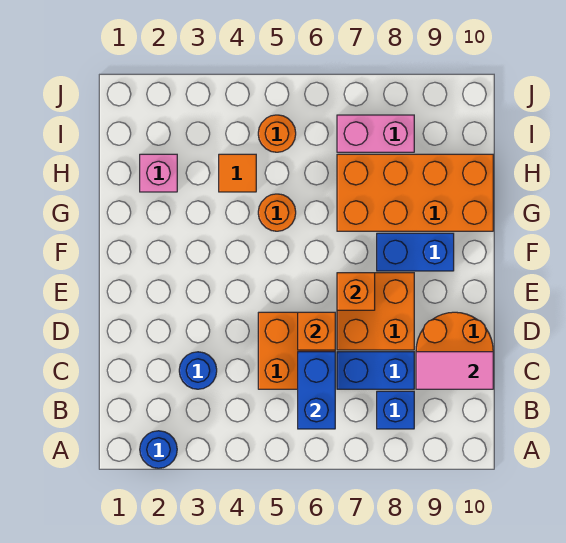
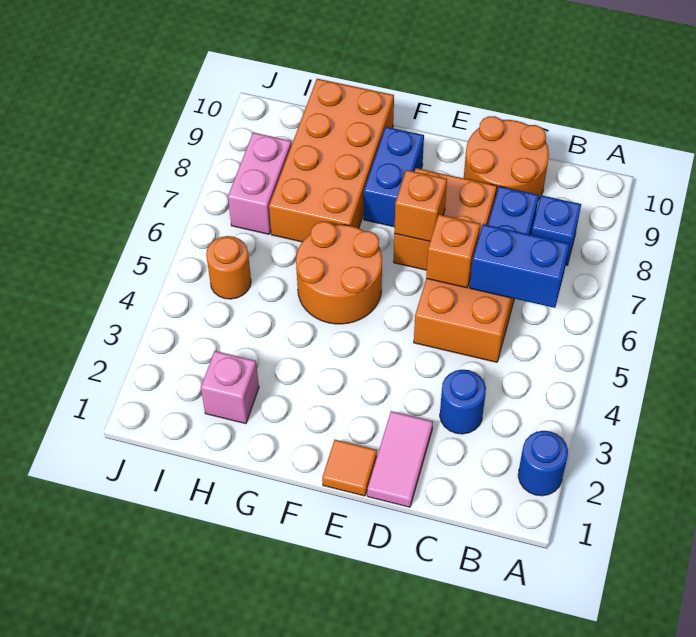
pink 1x2 tile [416,352,493,389] -> pink 1x2 tile moved to [367,411,433,507]
orange 1x1 round brick [258,194,296,231] -> orange 2x2 round brick [296,222,382,324]
orange 1x1 tile [219,154,256,192] -> orange 1x1 tile moved to [322,440,377,496]

